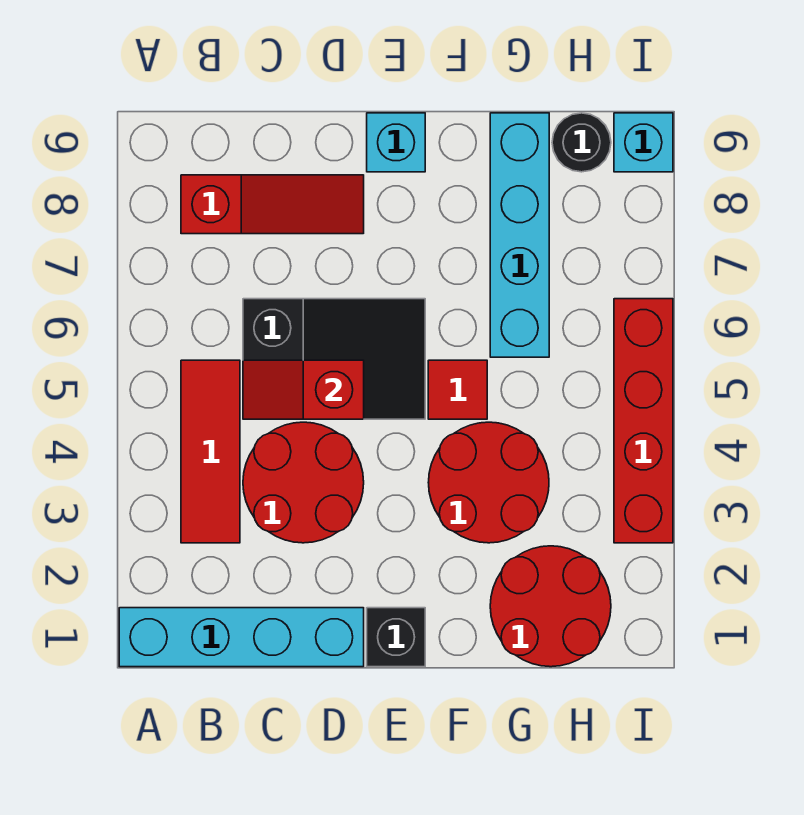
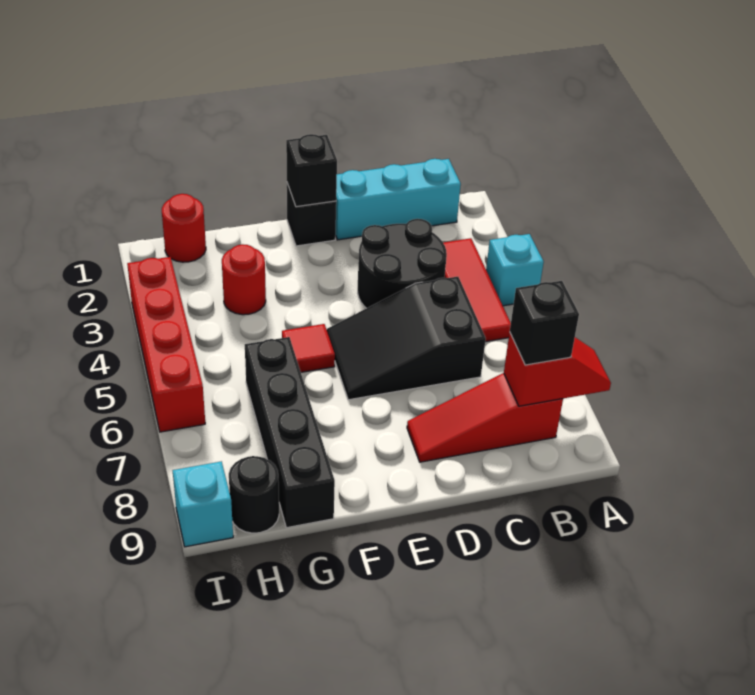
cyan 1x4 brick [119,608,364,667] -> cyan 1x3 brick [336,159,461,240]
none -> black 1x1 brick [510,281,579,365]
red 2x2 round brick [243,422,364,543] -> black 2x2 round brick [358,219,447,308]
red 1x2 slope [243,360,364,419] -> red 1x2 slope moved to [504,332,611,406]
none -> black 1x1 brick [286,134,337,207]
cyan 1x1 brick [367,113,425,172] -> cyan 1x1 brick moved to [486,234,544,306]
red 2x2 round brick [428,422,549,543] -> red 1x1 round brick [222,244,266,315]
red 2x2 round brick [490,546,611,667] -> red 1x1 round brick [162,194,206,262]
cyan 1x4 brick [490,113,549,357] -> black 1x4 brick [245,337,335,528]

